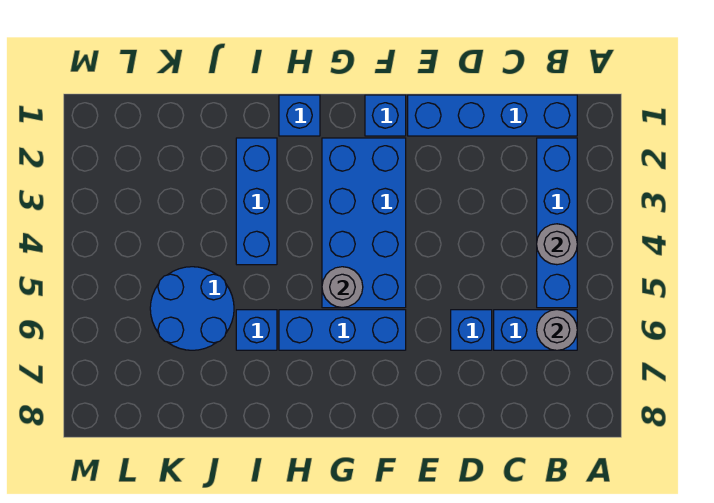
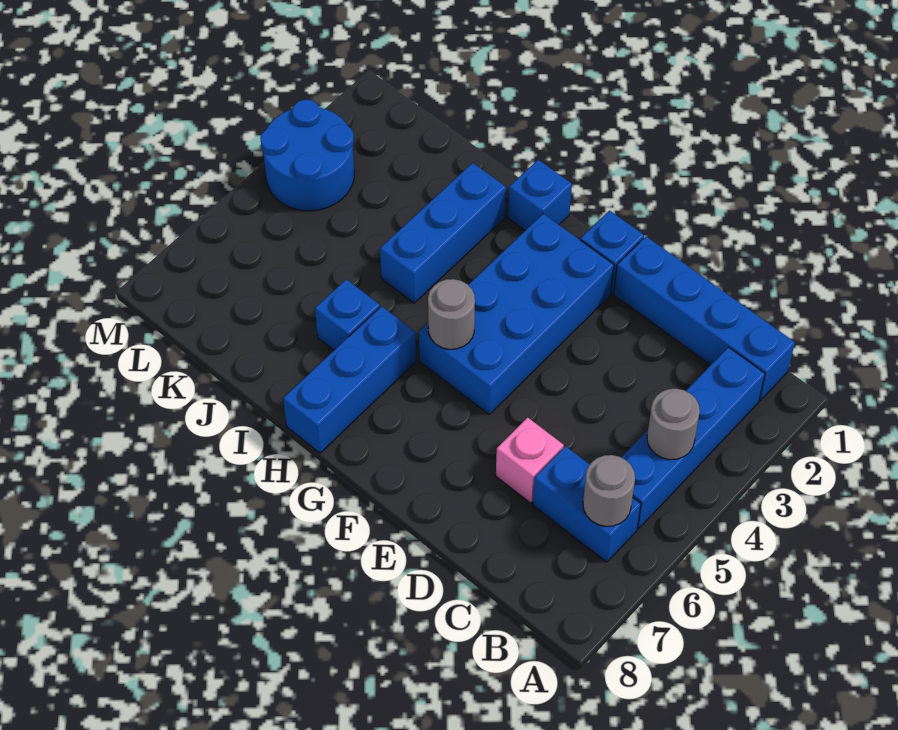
blue 1x1 brick [451,310,492,350] -> pink 1x1 brick [496,417,564,503]
blue 1x3 brick [279,310,406,350] -> blue 1x3 brick turned to [283,306,416,453]
blue 2x2 round brick [150,267,234,350] -> blue 2x2 round brick moved to [260,100,354,211]

